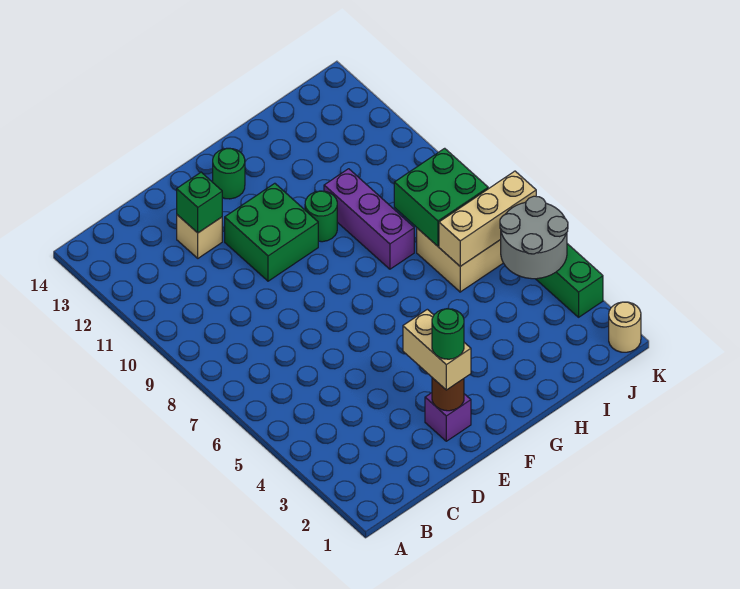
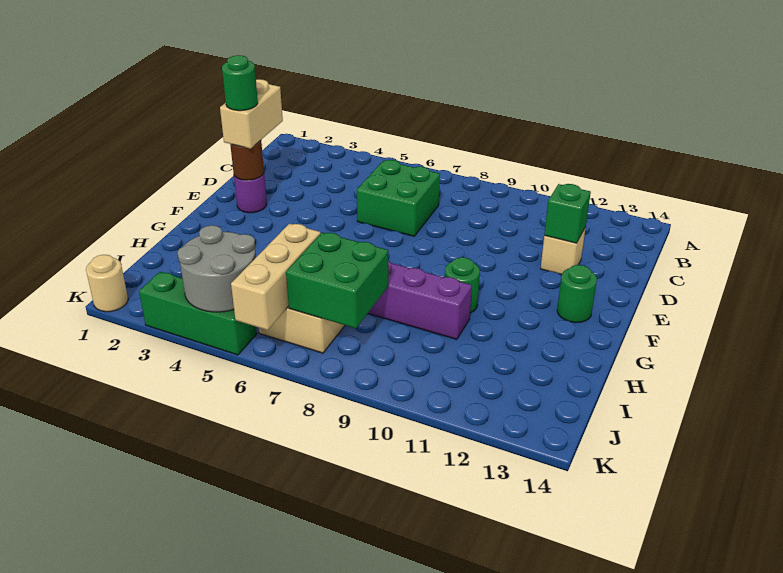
purple 1x1 brick [425,393,471,441] -> purple 1x1 round brick [234,174,267,213]
tan 1x2 brick [403,309,471,390] -> tan 1x2 brick turned to [220,79,283,149]
green 2x2 brick [225,183,318,281] -> green 2x2 brick moved to [357,160,440,236]

